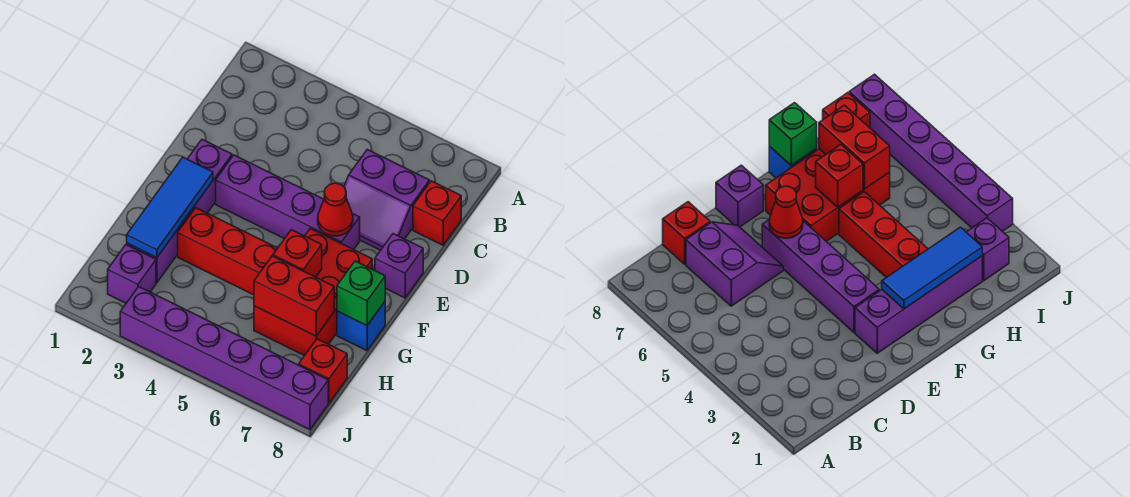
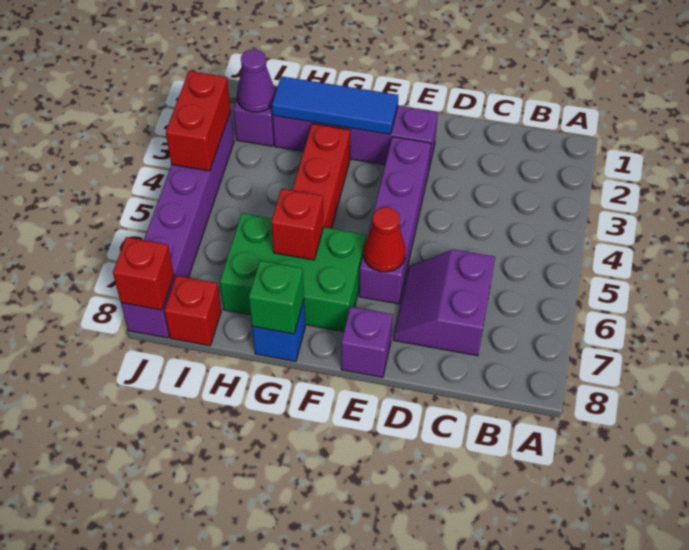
red 1x1 brick [413,181,461,245] -> red 1x1 brick moved to [113,237,174,310]
red 2x3 brick [254,228,372,356] -> green 2x3 brick [220,213,366,332]
red 1x2 brick [254,256,334,336] -> red 1x2 brick moved to [166,71,231,171]
none -> purple 1x1 cone [237,49,275,112]

